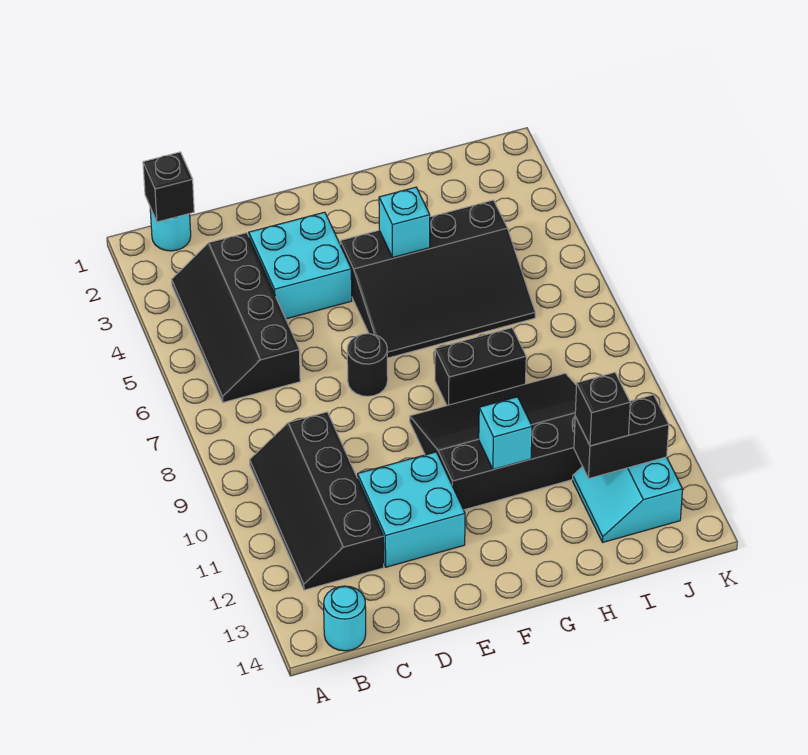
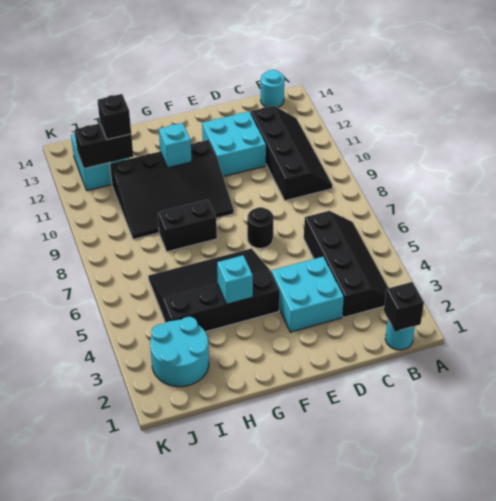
none -> cyan 2x2 round brick [150,317,209,387]

